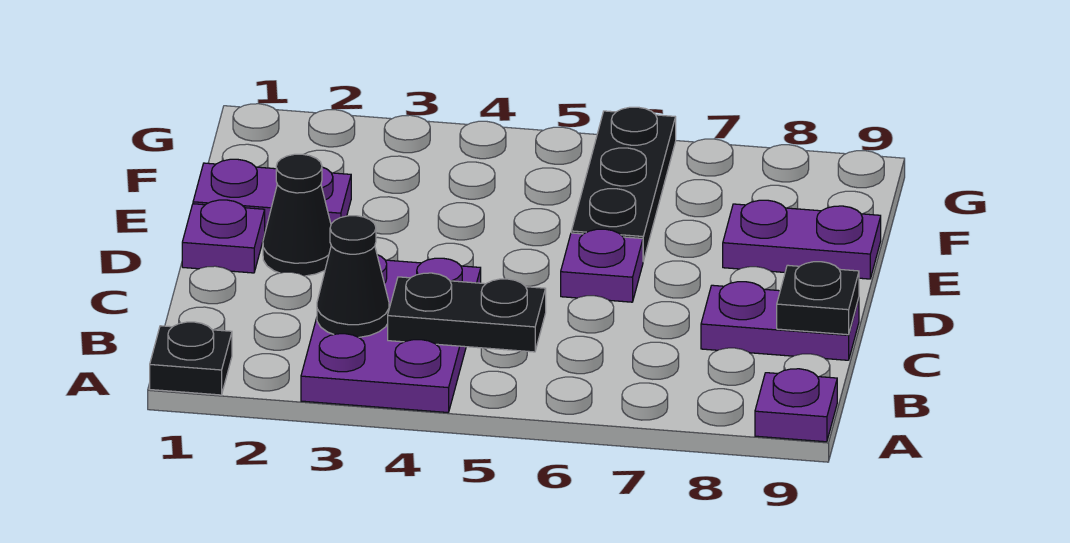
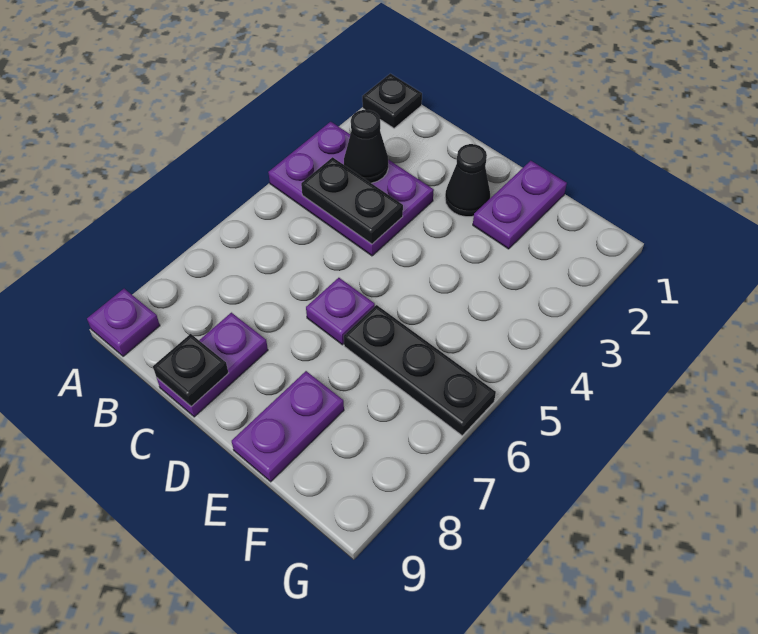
black 1x2 plate [388,273,546,352] -> black 1x2 plate turned to [301,157,403,244]
purple 1x1 plate [182,200,265,273] -> none

